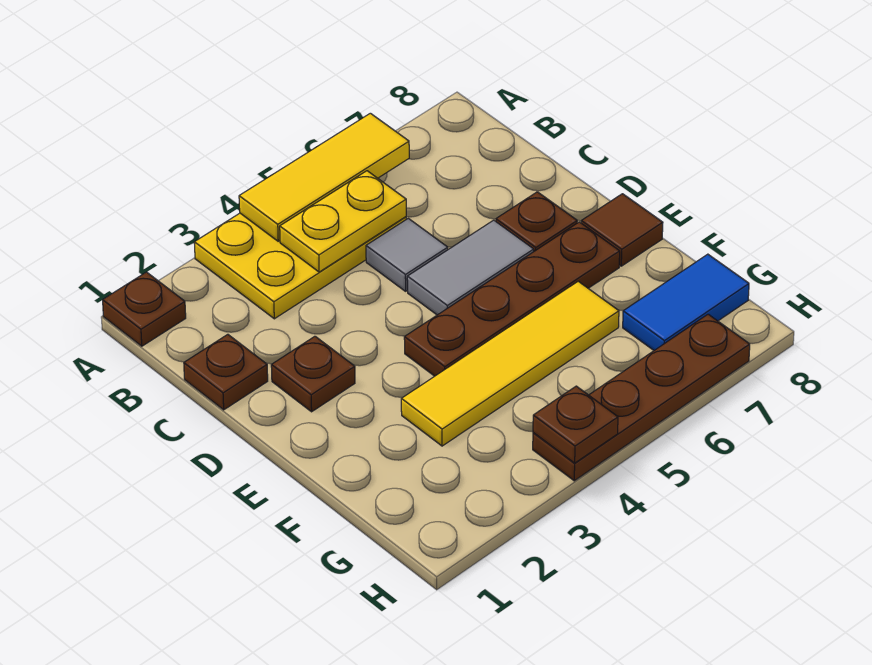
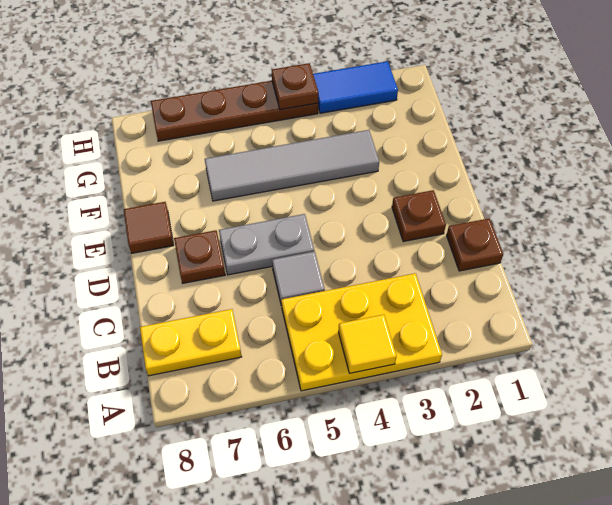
brown 1x1 plate [103,272,186,346] -> none
yellow 1x3 tile [239,113,409,241] -> yellow 1x1 tile [338,315,396,373]
yellow 1x2 plate [280,171,406,272] -> yellow 1x2 plate moved to [140,309,242,376]
grey 1x2 tile [407,220,534,315] -> grey 1x2 plate [219,214,314,275]
brown 1x4 plate [404,222,620,376] -> none
yellow 1x4 tile [401,281,619,446] -> grey 1x4 tile [205,130,379,201]
blue 1x2 tile [623,254,749,350] -> blue 1x2 tile moved to [313,61,398,113]

